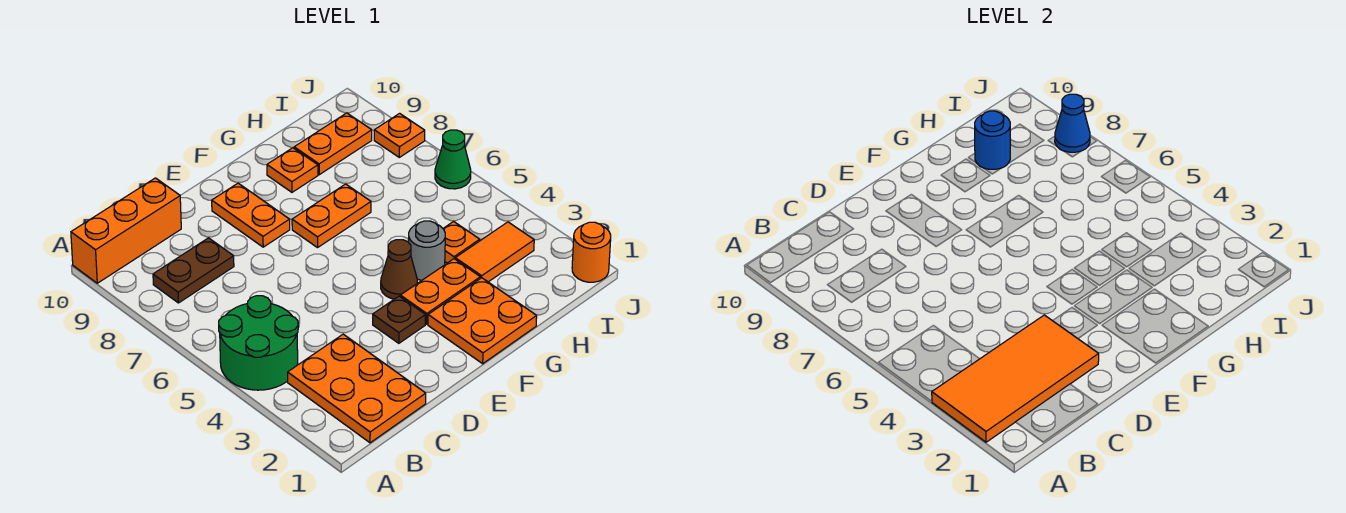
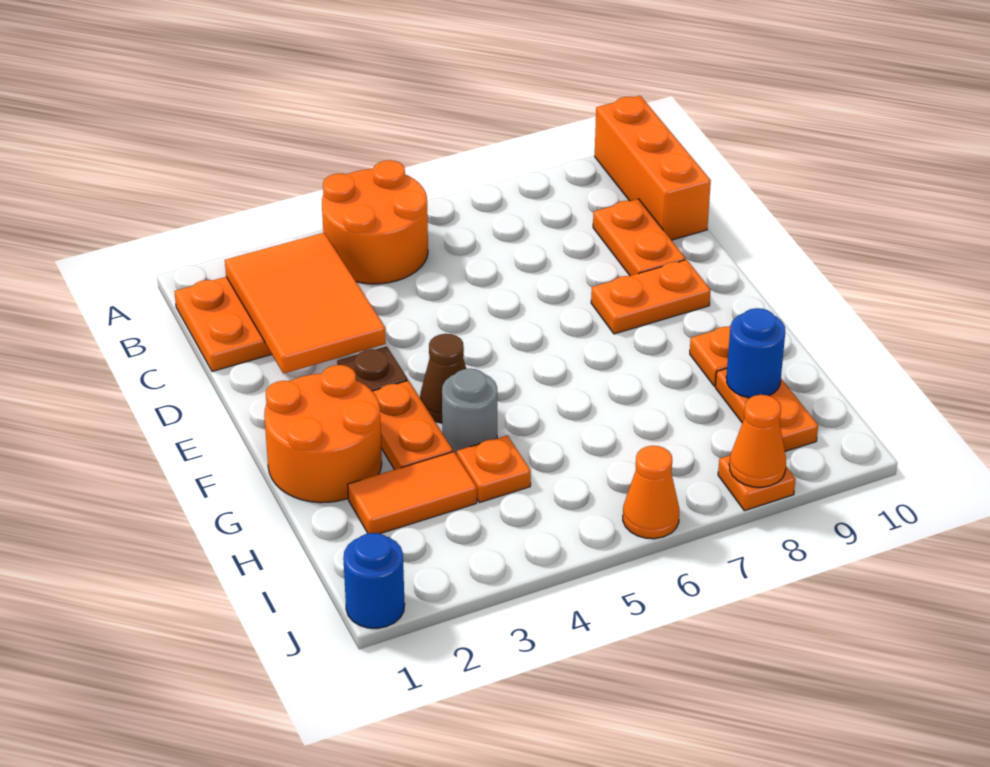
orange 2x4 tile [932,315,1099,442] -> orange 2x3 tile [225,233,386,374]
green 2x2 round brick [219,296,298,390] -> orange 2x2 round brick [322,160,428,284]
brown 1x2 plate [153,238,234,303] -> none
orange 2x2 plate [428,278,537,364] -> orange 2x2 round brick [264,365,382,503]
orange 1x2 plate [292,184,371,248] -> orange 1x2 plate moved to [593,199,686,276]
orange 1x2 tile [455,222,534,282] -> orange 1x2 tile turned to [348,452,477,534]
orange 1x1 round brick [572,222,611,282] -> blue 1x1 round brick [343,533,405,628]
green 1x1 cone [435,130,471,189] -> orange 1x1 cone [623,446,679,539]
blue 1x1 cone [1055,94,1090,152] -> orange 1x1 cone [729,395,786,487]

